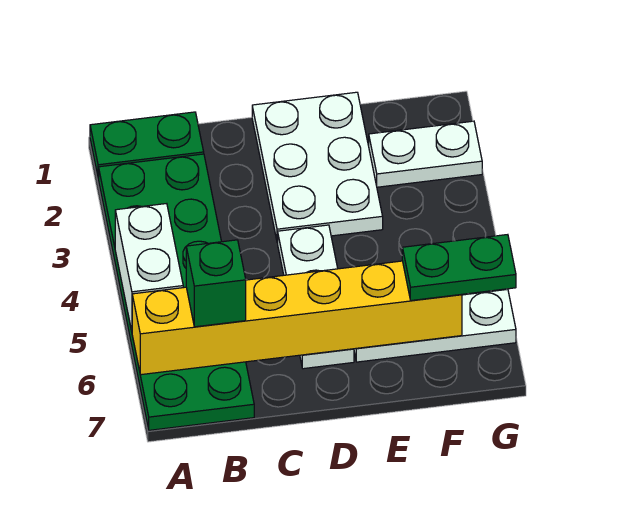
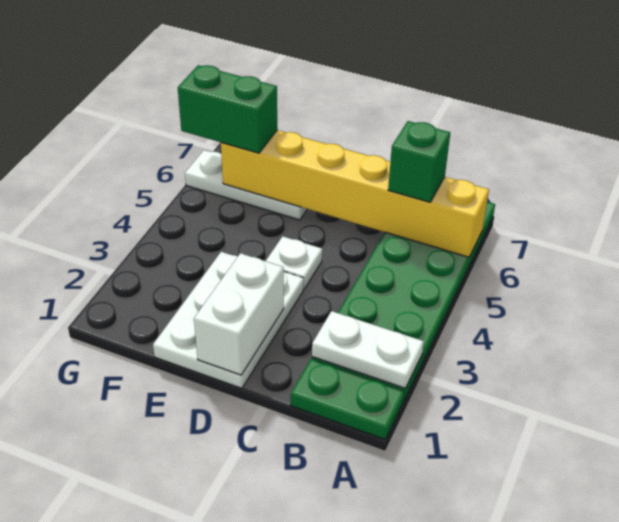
white 1x2 brick [115,204,183,331] -> white 1x2 brick moved to [194,253,284,375]
white 1x3 plate [278,225,354,369] -> white 1x1 plate [266,236,322,289]
white 1x2 plate [369,121,482,187] -> white 1x2 plate moved to [312,311,424,388]
green 1x2 plate [402,235,516,301] -> green 1x2 brick [178,65,277,153]

